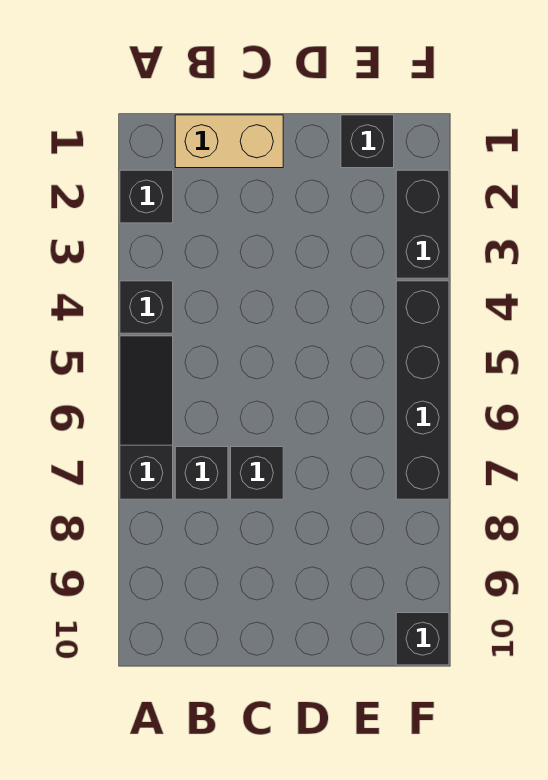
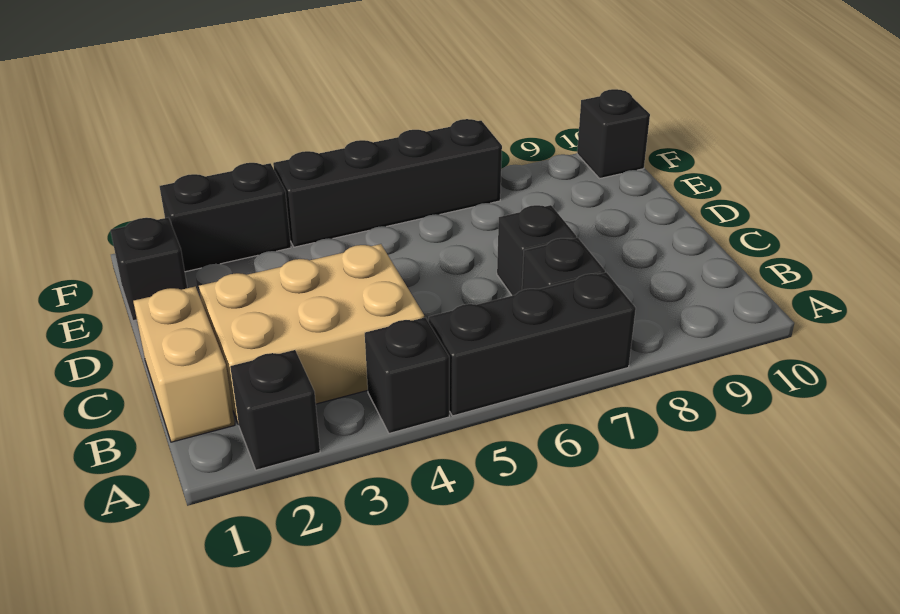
black 1x3 slope [120,336,173,499] -> black 1x3 brick [429,272,636,416]
none -> tan 2x3 brick [199,244,424,424]

